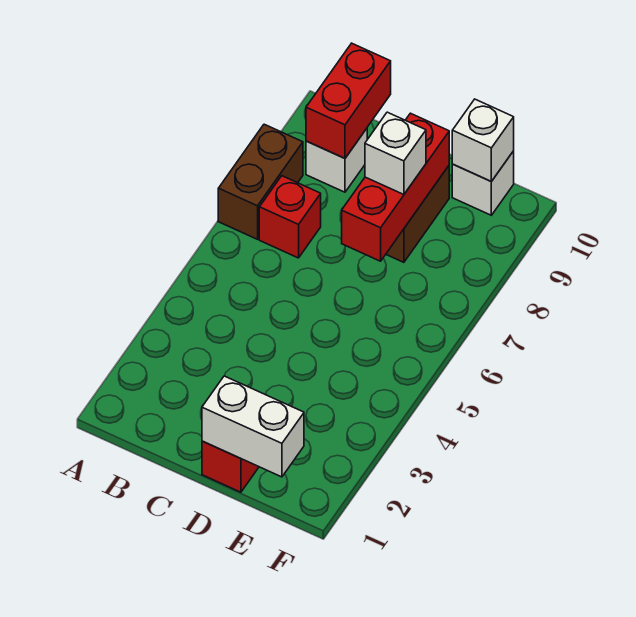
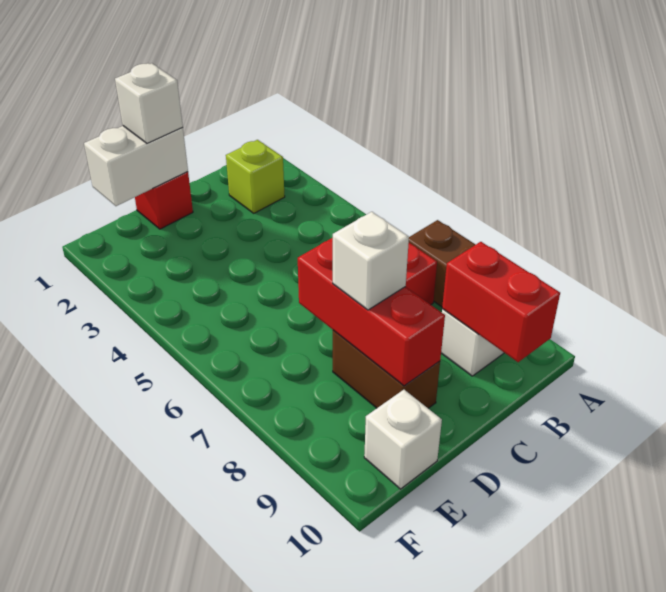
none -> lime 1x1 brick [226,140,285,213]
white 1x1 brick [452,99,514,181] -> white 1x1 brick moved to [115,63,183,143]

